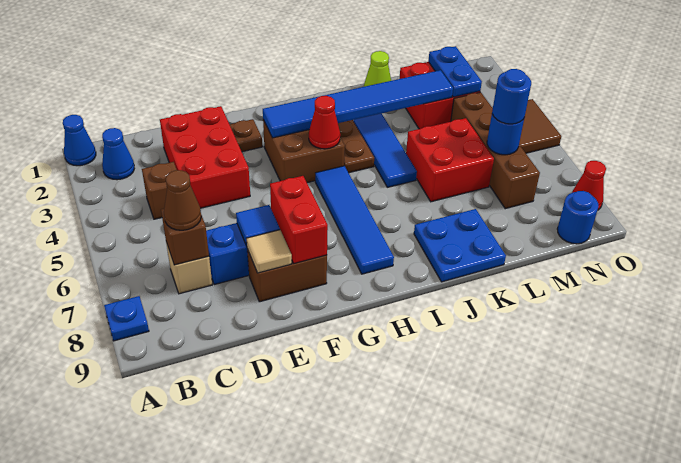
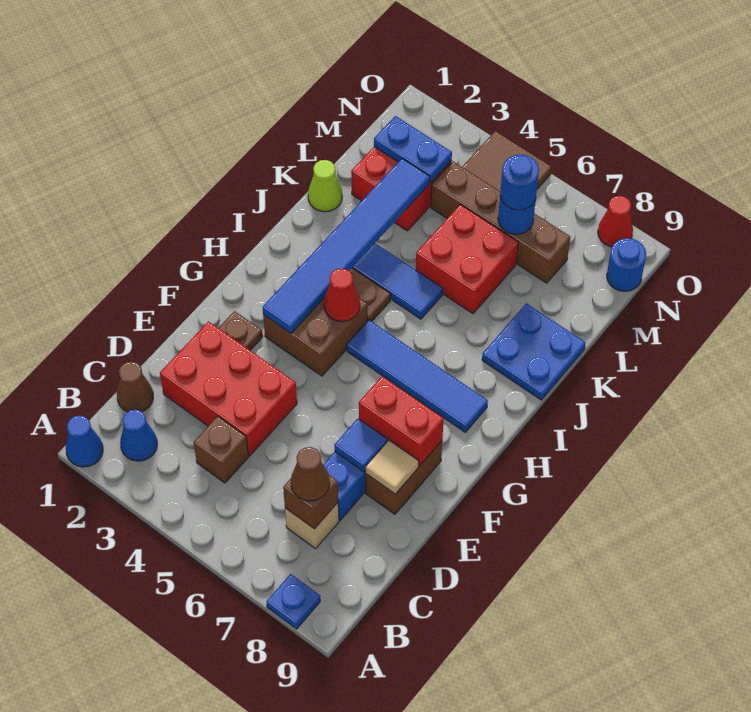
none -> brown 1x1 cone [117,362,153,412]

